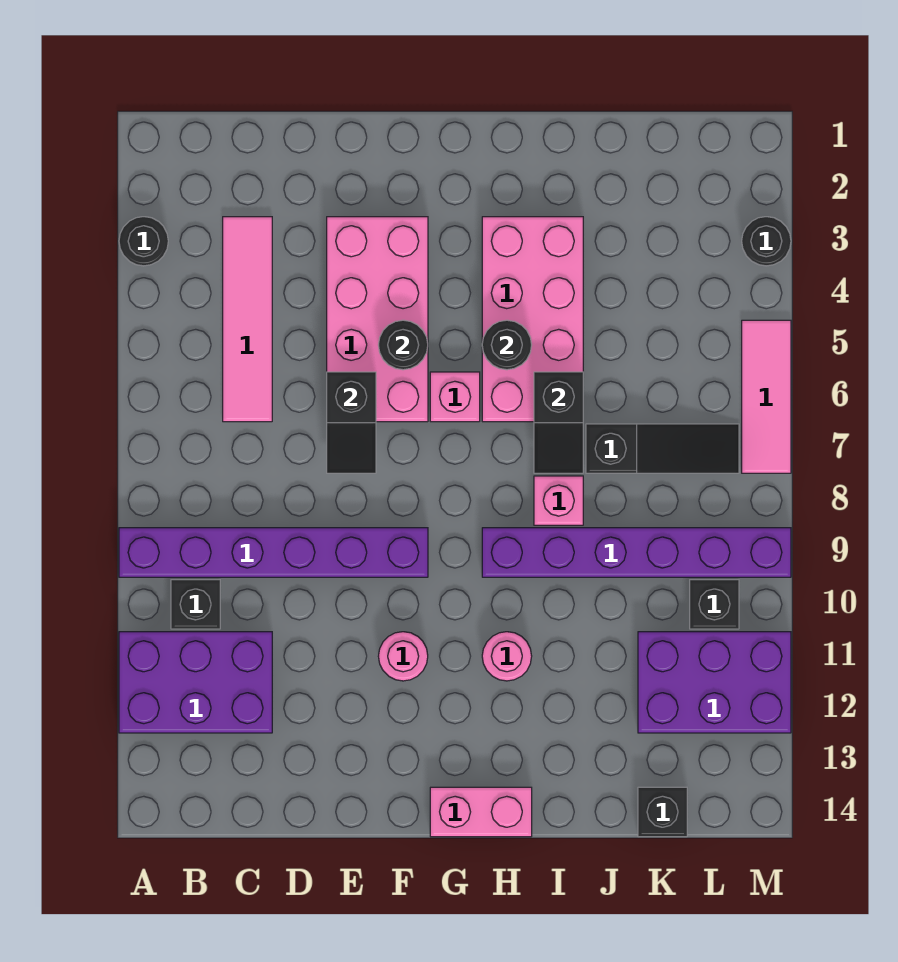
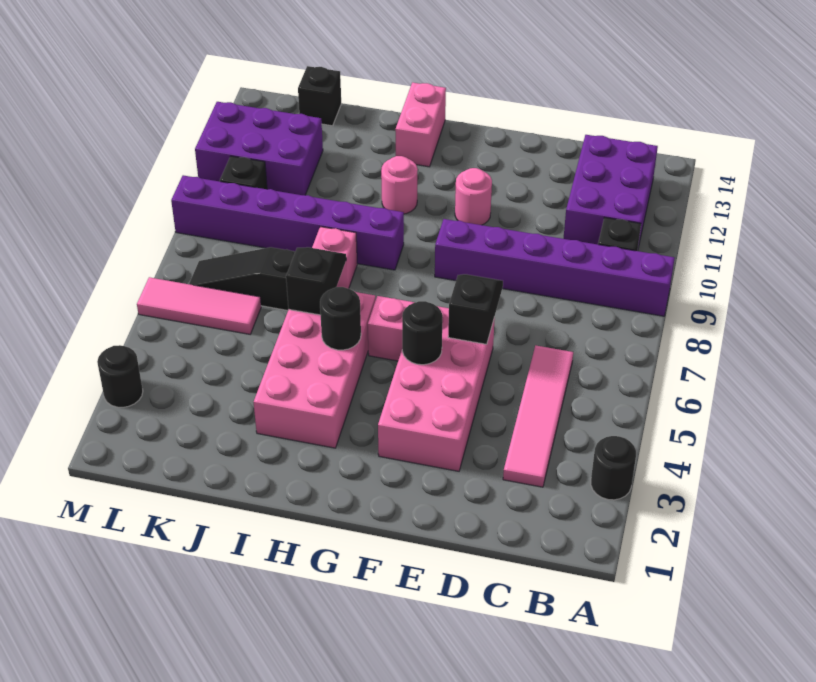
purple 2x3 brick [119,632,272,733] -> purple 2x3 brick turned to [563,135,658,248]
pink 1x2 brick [430,787,532,837] -> pink 1x2 brick turned to [395,82,446,167]
pink 1x3 tile [742,320,791,473] -> pink 1x3 tile turned to [137,277,261,334]

